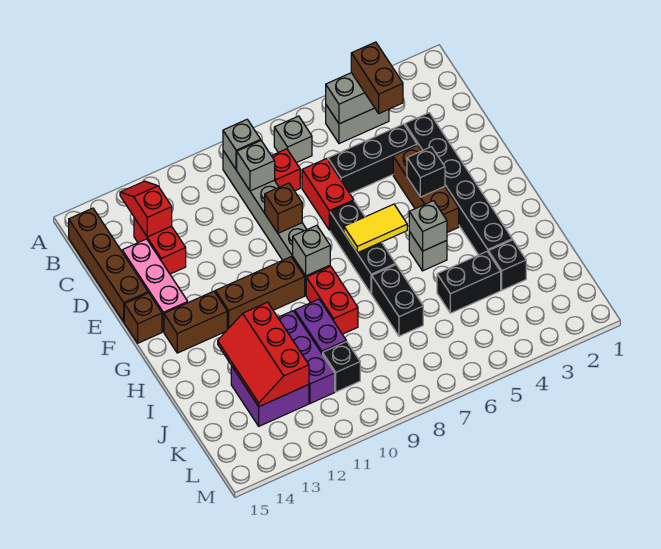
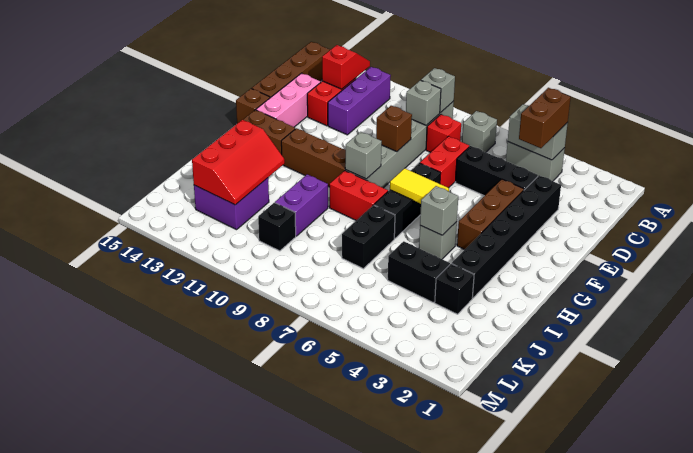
black 1x1 brick [407,147,445,197] -> none
red 1x2 brick [306,266,358,334] -> red 1x2 brick turned to [330,171,388,220]
purple 1x3 brick [278,311,335,403] -> purple 1x3 brick moved to [328,67,391,135]
red 2x3 slope [218,302,309,406] -> red 2x3 slope turned to [192,120,285,205]

